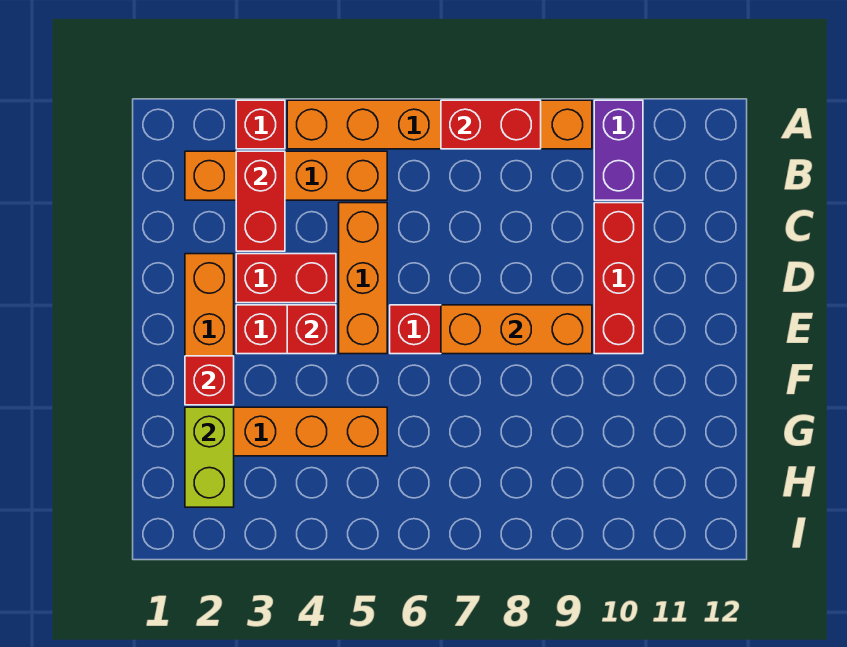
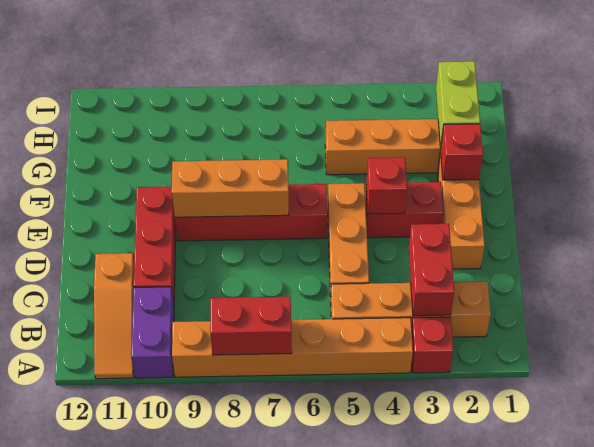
none -> orange 1x3 slope [94,253,134,379]
red 1x2 brick [236,254,336,303] -> none

